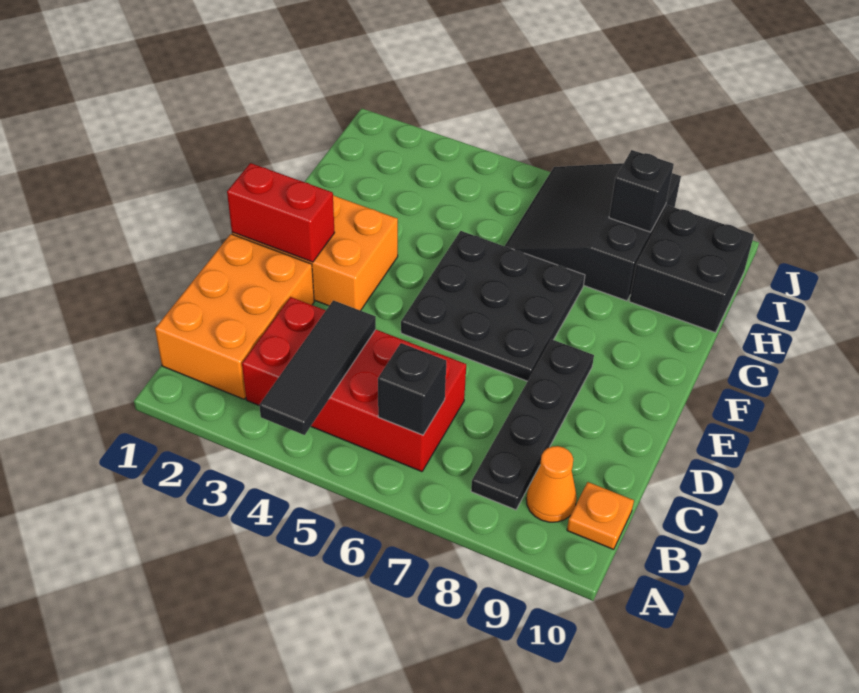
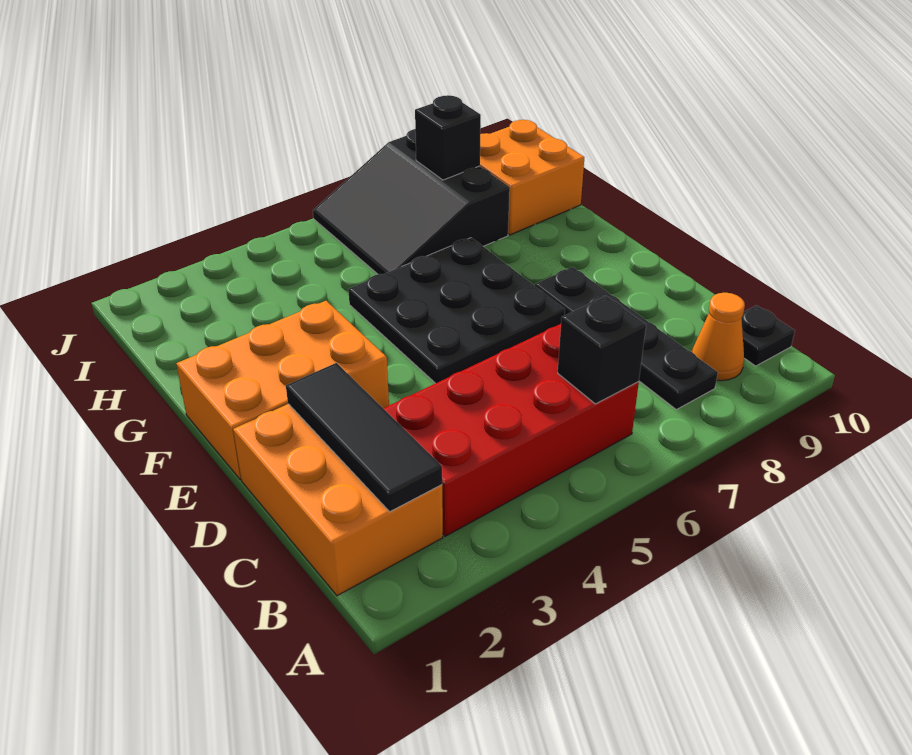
black 1x3 tile [259,300,376,435] -> black 1x3 tile moved to [286,363,442,512]
orange 1x1 plate [567,482,634,550] -> black 1x1 plate [742,305,795,366]
red 1x2 brick [227,163,335,262] -> none
black 2x2 brick [629,205,754,332] -> orange 2x2 brick [480,120,584,235]

